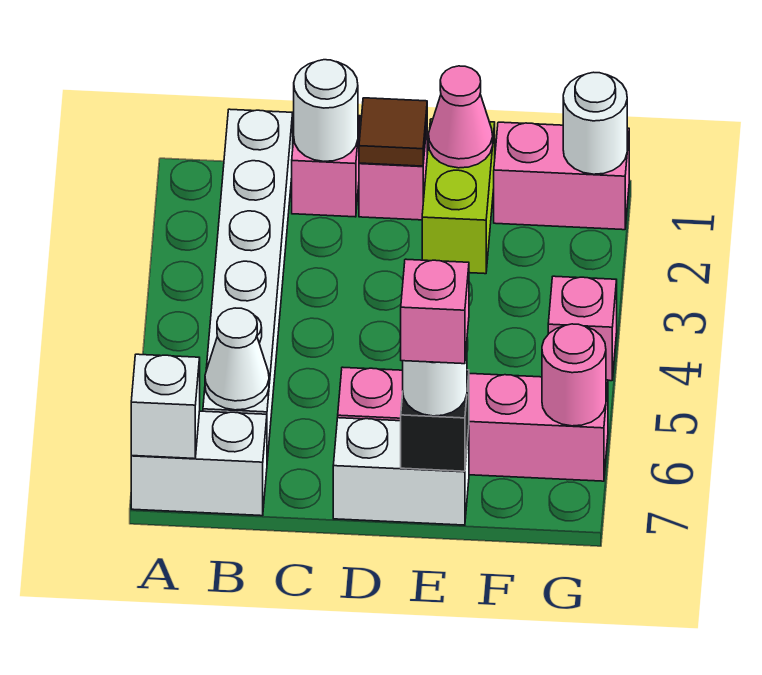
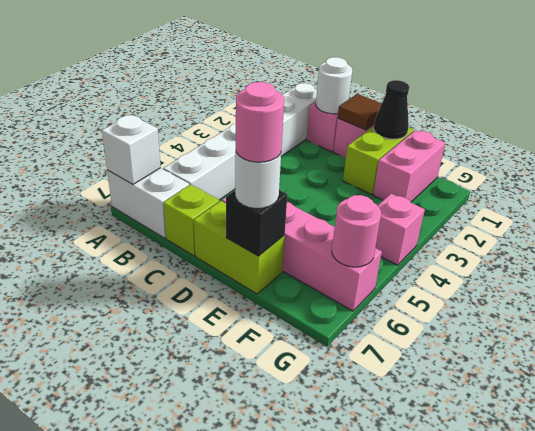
white 1x1 cone [205,308,269,410] -> none
none -> lime 1x1 brick [163,184,219,256]
white 1x2 brick [333,418,469,525] -> lime 1x2 brick [194,201,285,294]
pink 1x1 cone [428,66,493,168] -> black 1x1 cone [374,80,409,139]
pink 1x1 brick [401,259,469,364] -> pink 1x1 round brick [236,82,284,162]
pink 1x2 brick [494,122,629,230] -> pink 1x2 brick turned to [373,130,445,202]
white 1x1 round brick [563,72,627,174] -> none

